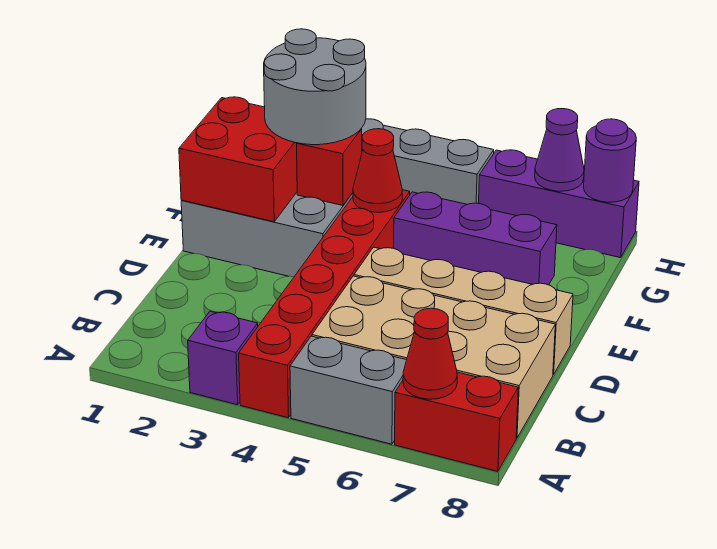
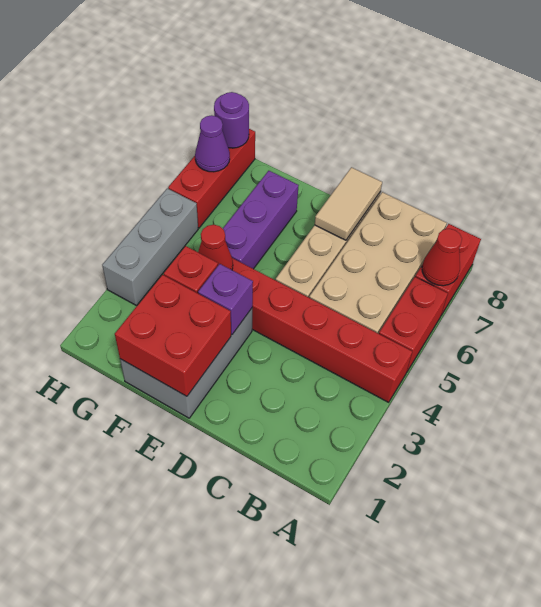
purple 1x1 brick [188,311,258,405] -> purple 1x1 brick moved to [198,264,253,334]
grey 1x2 brick [290,336,407,444] -> red 1x2 brick [379,277,448,373]
none -> tan 1x2 tile [315,167,382,240]
grey 2x2 round brick [264,29,366,145] -> none
purple 1x3 brick [479,150,639,258] -> red 1x3 brick [168,129,255,228]

